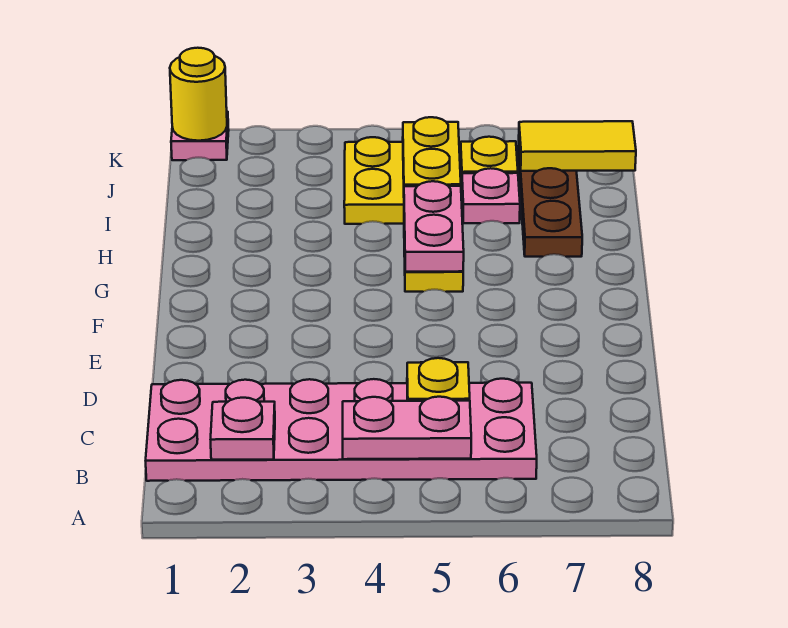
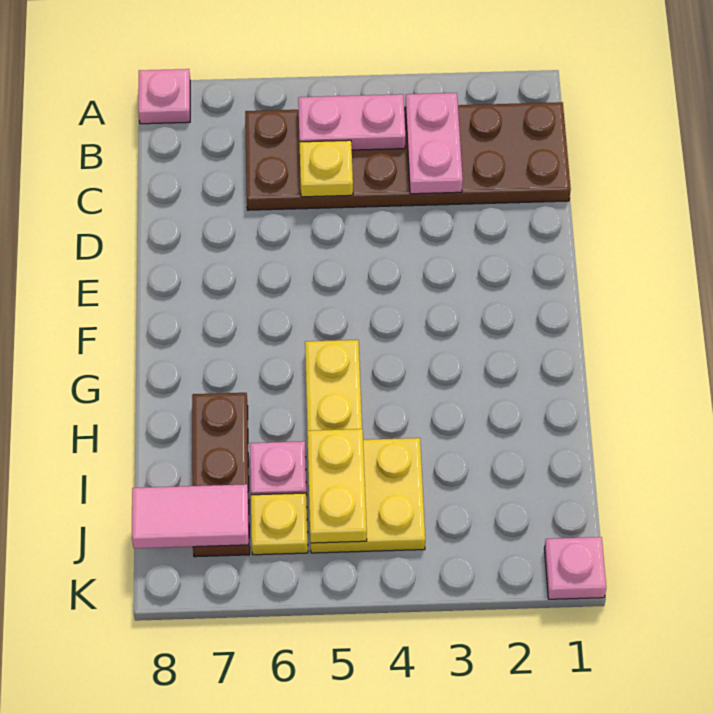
pink 2x6 plate [146,379,537,481] -> brown 2x6 plate [245,102,571,210]
pink 1x1 plate [211,398,275,460] -> pink 1x1 plate moved to [138,69,190,124]
pink 1x2 plate [404,181,464,272] -> pink 1x2 plate moved to [406,93,463,194]
yellow 1x2 tile [519,121,636,171] -> pink 1x2 tile [132,484,249,548]
yellow 1x1 round brick [170,48,227,141] -> none

